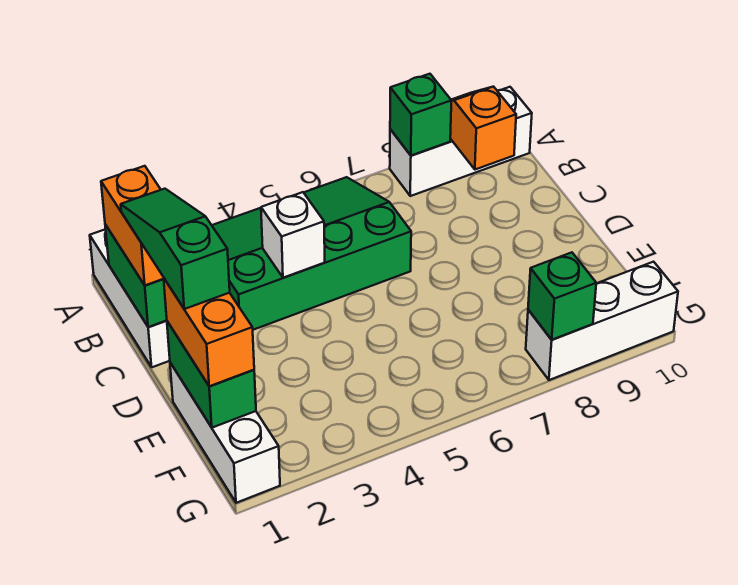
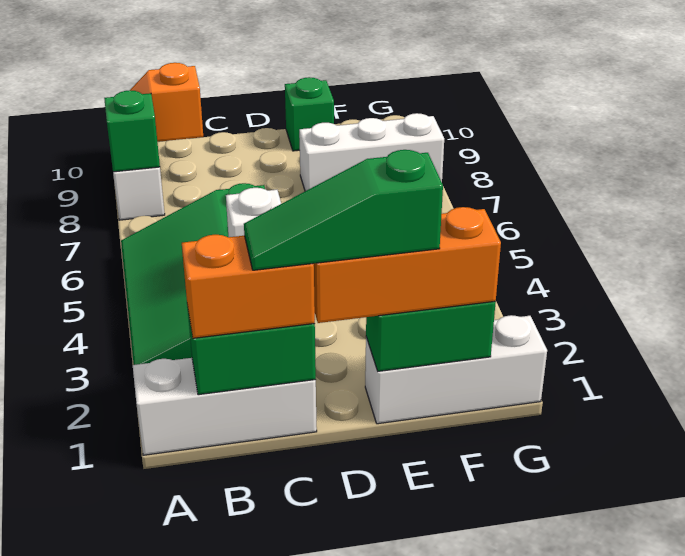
orange 1x2 brick [164,279,254,386] -> orange 1x3 brick [314,207,501,323]
white 1x3 brick [526,262,678,380] -> white 1x3 brick turned to [299,113,444,191]
green 1x1 brick [528,252,597,340] -> green 1x1 brick moved to [285,77,334,151]

